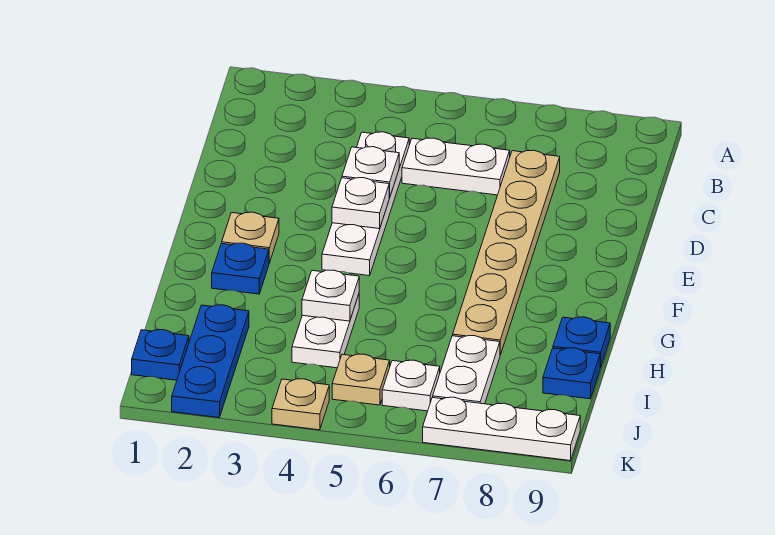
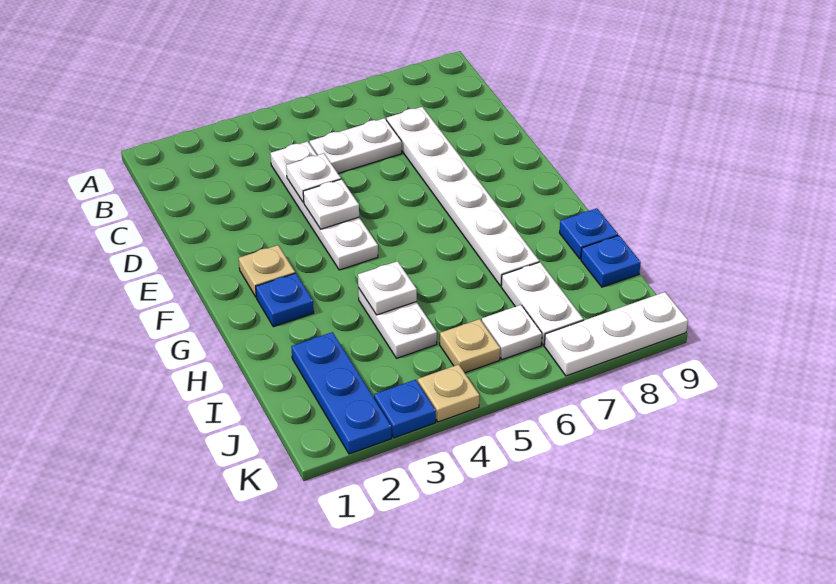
tan 1x6 plate [453,150,560,355] -> white 1x6 plate [387,107,539,286]
blue 1x1 plate [132,330,189,380] -> blue 1x1 plate moved to [374,380,436,438]

